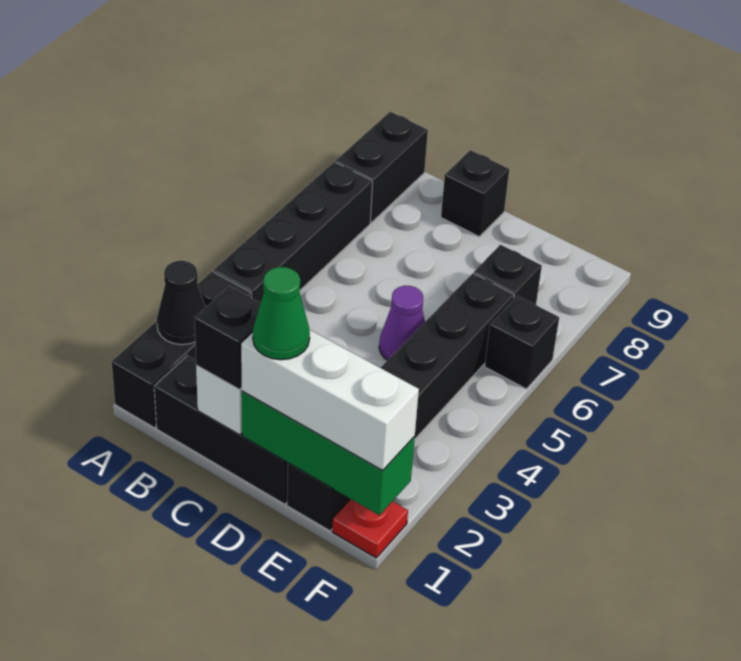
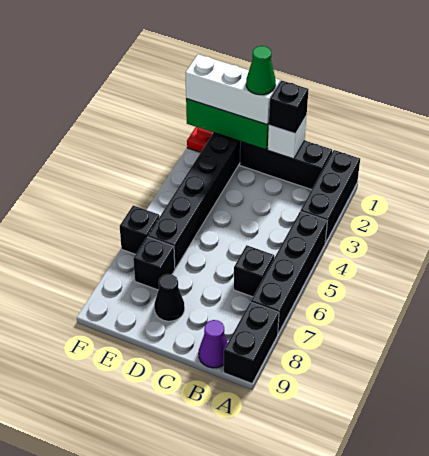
black 1x1 cone [157,261,205,345] -> black 1x1 cone moved to [154,274,185,321]
black 1x1 brick [441,150,509,236] -> black 1x1 brick moved to [234,245,274,297]
purple 1x1 cone [379,286,425,361] -> purple 1x1 cone moved to [199,320,227,368]

